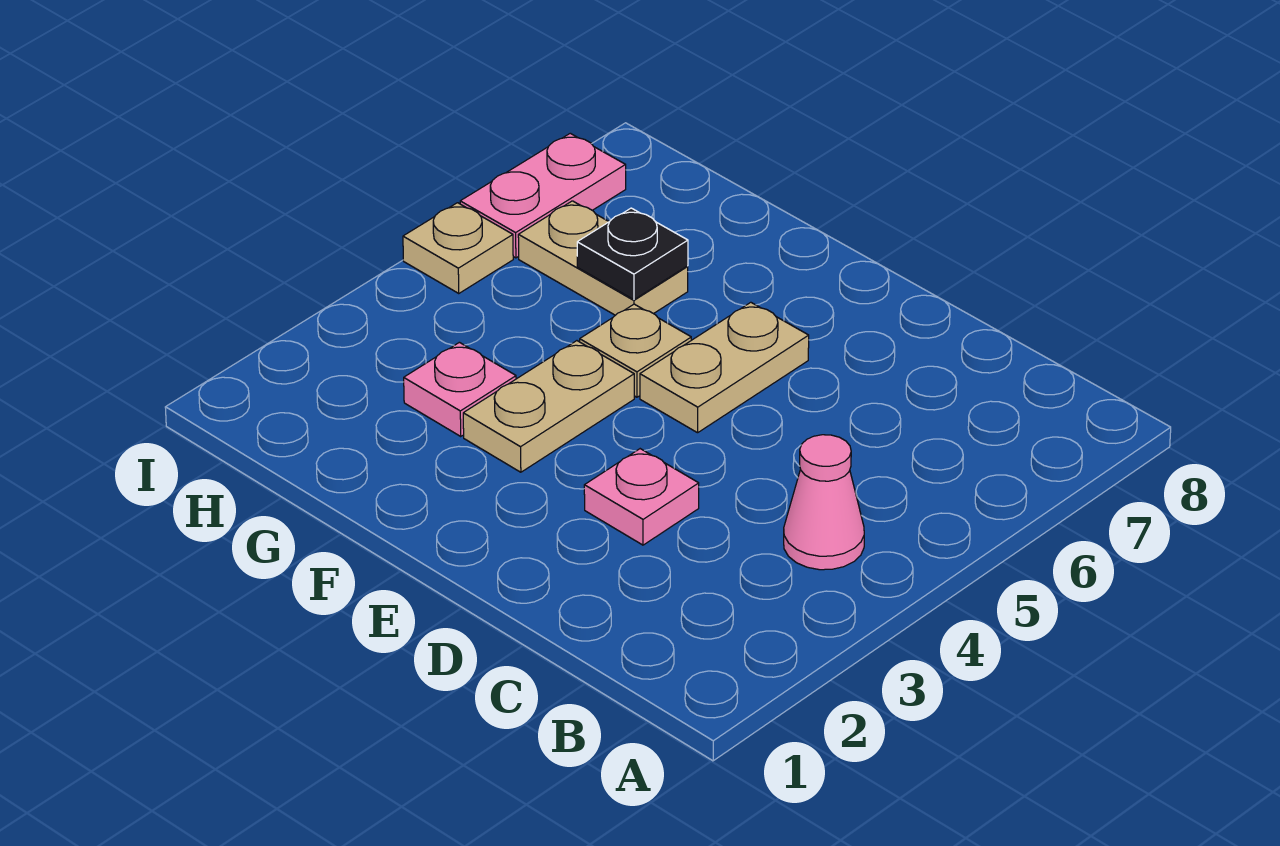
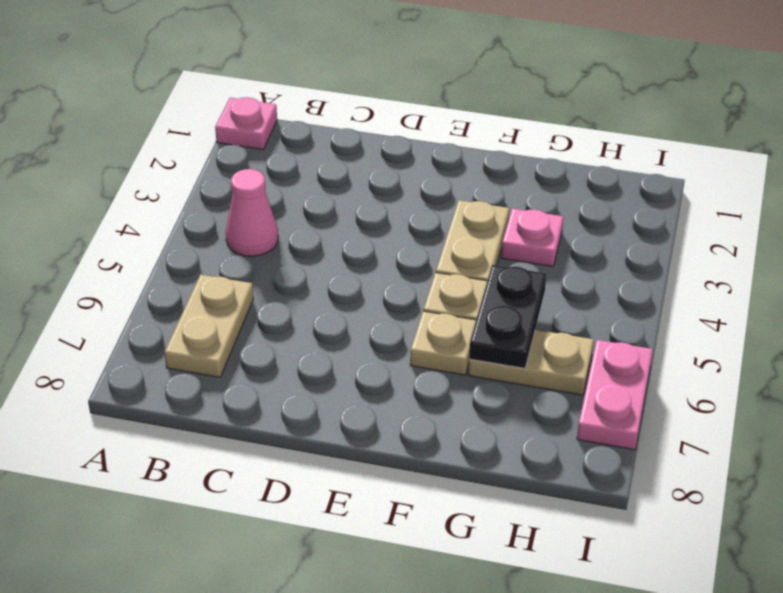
pink 1x1 plate [584,449,699,545] -> pink 1x1 plate moved to [215,97,277,150]
tan 1x2 plate [640,302,809,433] -> tan 1x2 plate moved to [164,275,253,377]
black 1x1 plate [577,208,688,300] -> black 1x2 plate [469,265,546,368]
tan 1x1 plate [403,203,513,293] -> tan 1x1 plate moved to [410,311,476,375]

